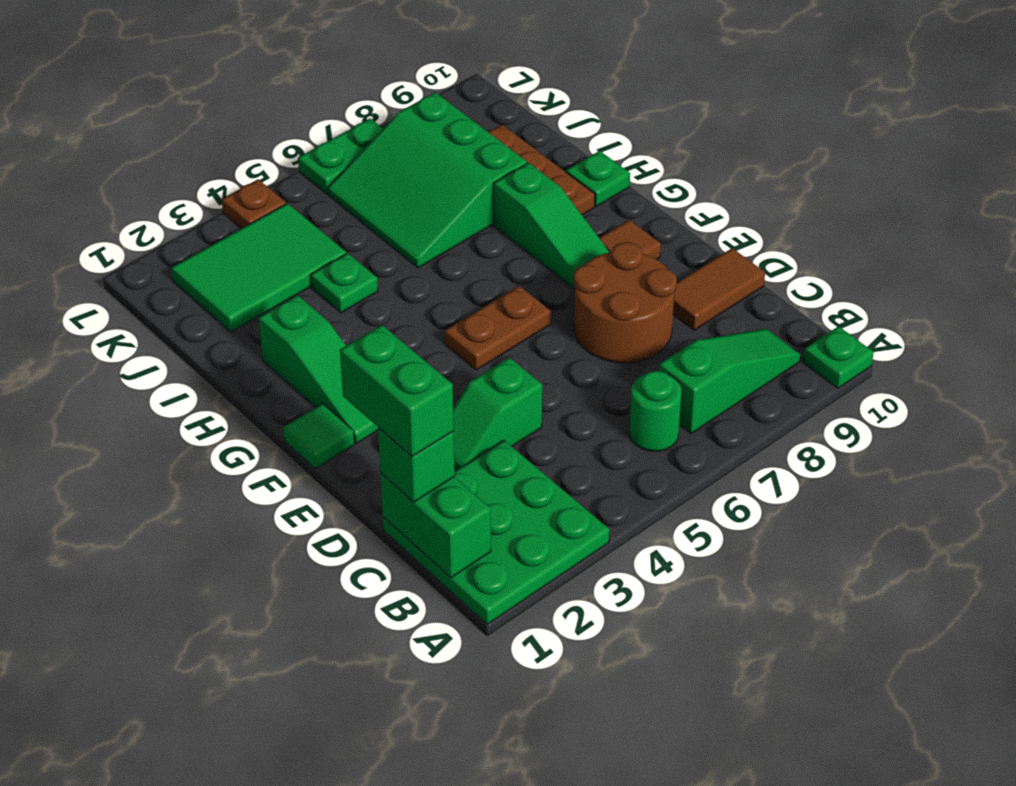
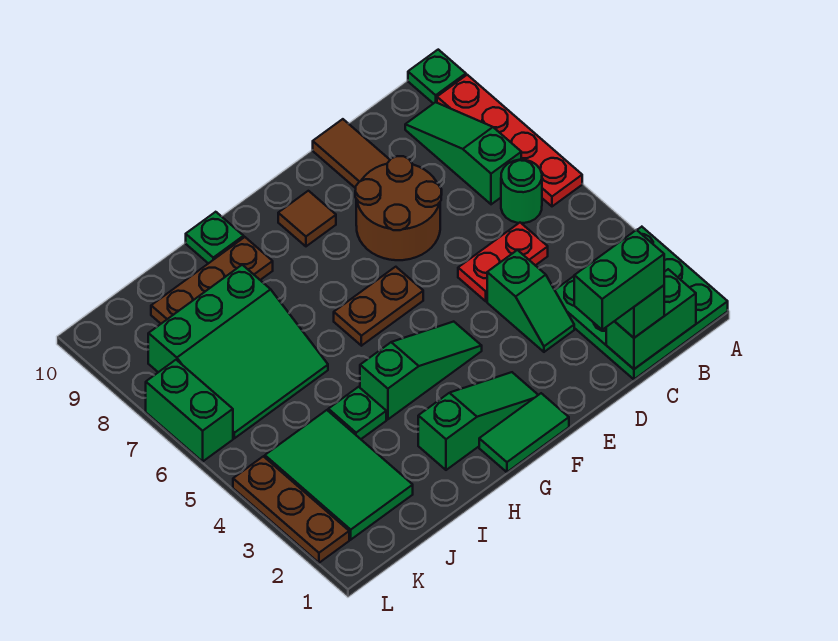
none -> red 1x4 plate [437,75,582,206]
none -> red 1x2 plate [458,223,548,301]
green 1x1 tile [283,404,355,469] -> green 1x2 tile [479,393,569,472]
brown 1x2 plate [445,286,551,370] -> brown 1x2 plate turned to [334,267,423,346]
green 1x3 slope [494,163,610,289] -> green 1x3 slope moved to [360,322,482,419]
brown 1x1 plate [222,179,286,229] -> brown 1x3 plate [233,456,349,563]
green 1x2 plate [298,119,383,194] -> green 1x2 brick [146,360,233,461]

